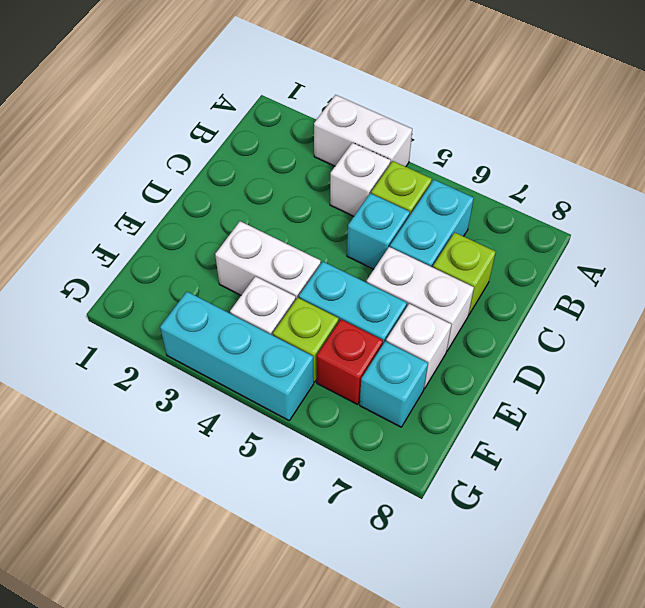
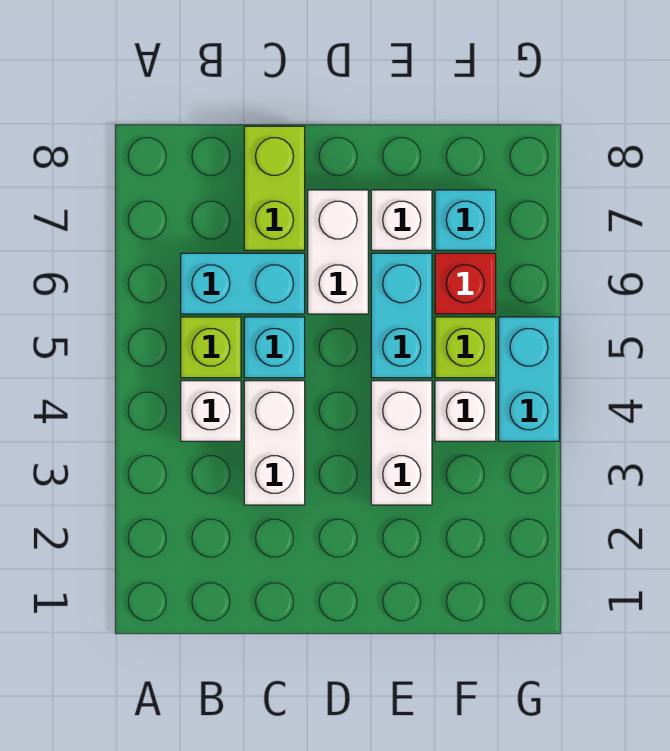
white 1x2 brick [314,95,412,167] -> white 1x2 brick moved to [244,381,305,505]
lime 1x1 brick [433,232,495,315] -> lime 1x2 brick [244,126,305,250]
cyan 1x3 brick [160,292,314,420] -> cyan 1x2 brick [499,317,559,441]

